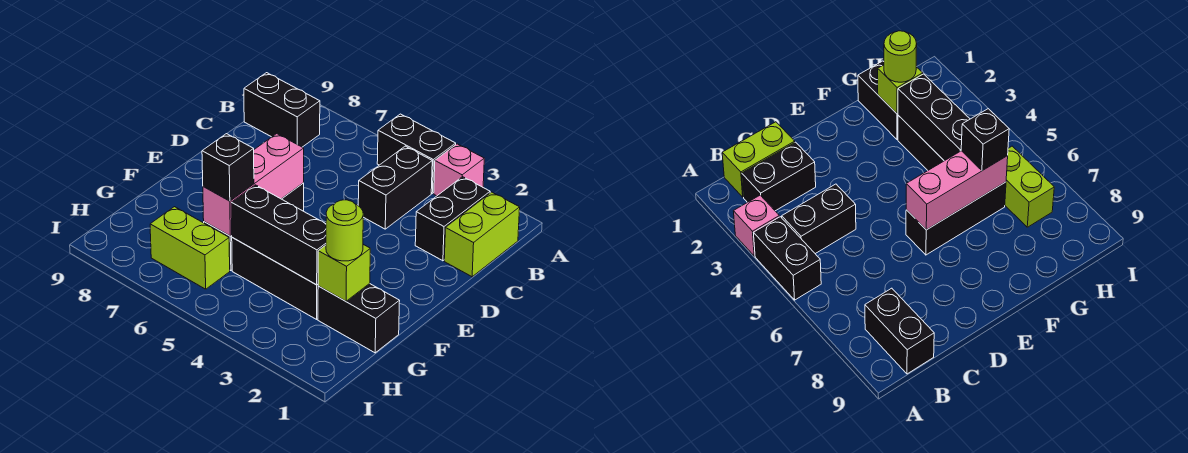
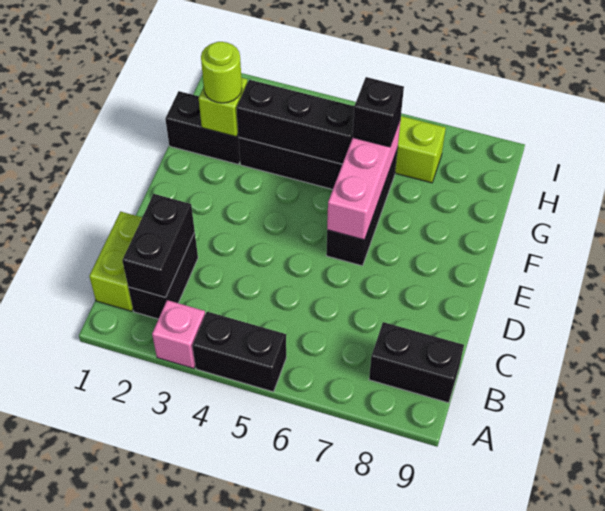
black 1x2 brick [358,146,432,229] -> black 1x2 brick moved to [122,194,195,297]

